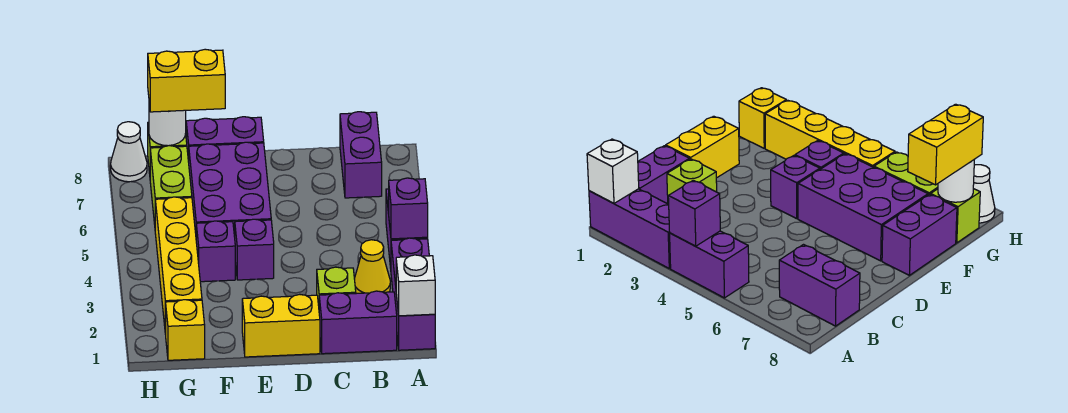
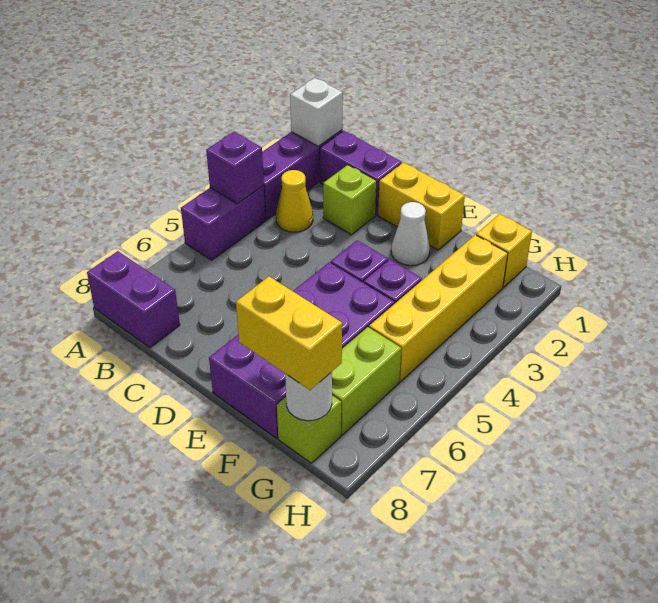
purple 1x2 brick [340,112,382,198] -> purple 1x2 brick turned to [87,251,180,348]
white 1x1 cone [111,122,147,182] -> white 1x1 cone moved to [391,202,430,266]

